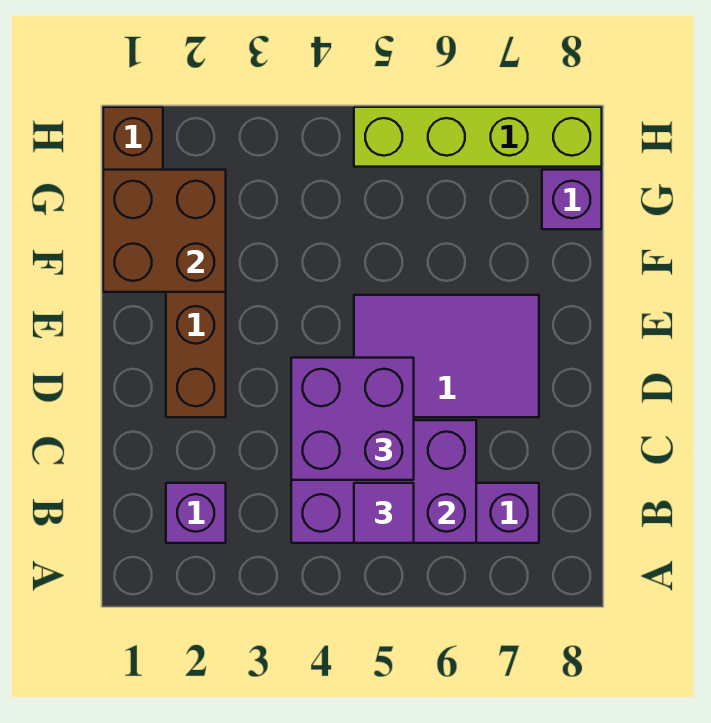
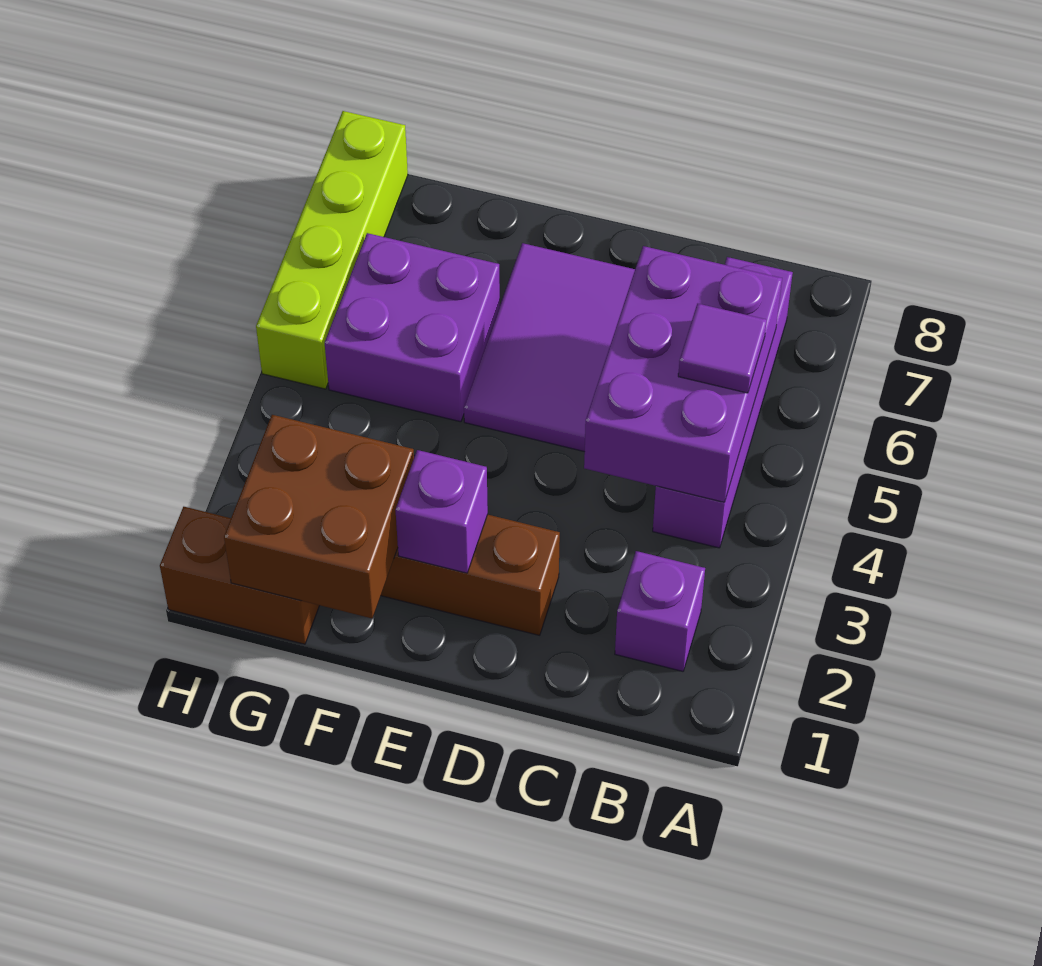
purple 2x2 brick [291,358,414,480] -> purple 2x2 brick moved to [325,233,500,422]
purple 1x1 brick [542,170,602,229] -> purple 1x1 brick moved to [396,450,488,573]

